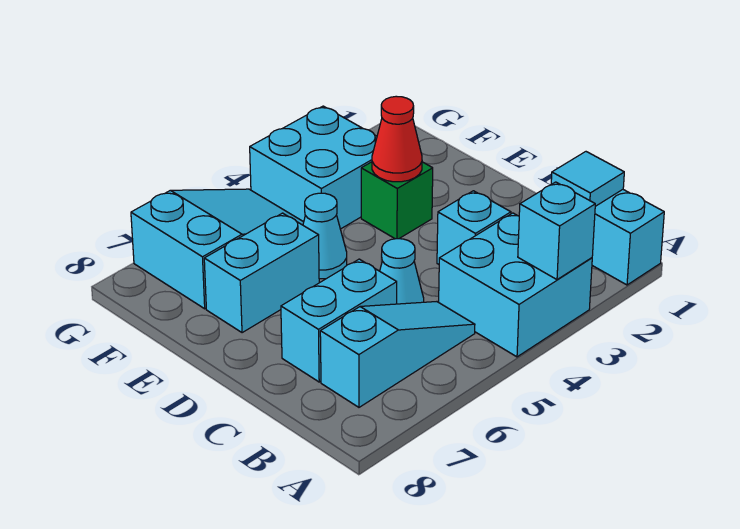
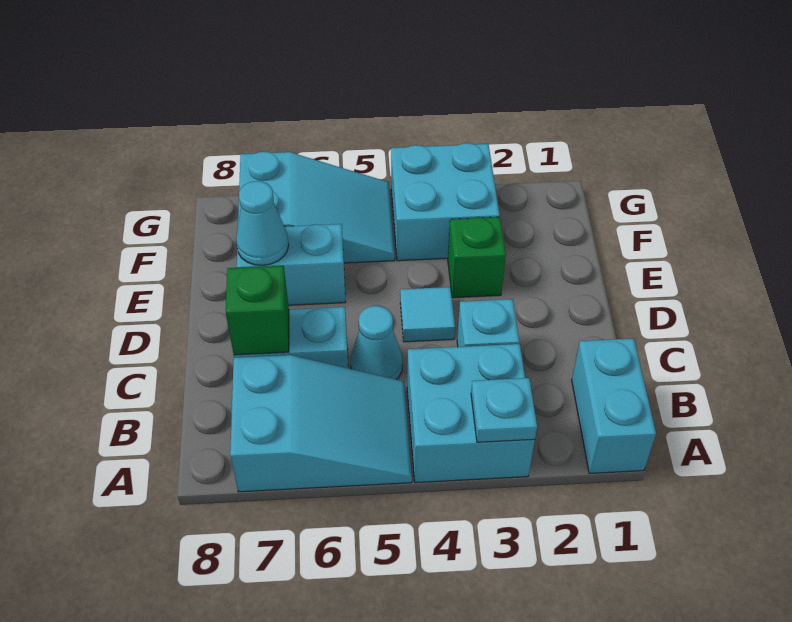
cyan 1x1 brick [518,182,595,280] -> cyan 1x1 plate [471,378,537,442]
cyan 1x1 tile [551,152,624,206] -> cyan 1x1 tile moved to [400,287,455,342]
cyan 1x3 slope [320,302,475,407] -> cyan 2x3 slope [230,355,412,492]
none -> green 1x1 brick [226,266,289,355]
red 1x1 cone [372,96,422,182] -> none
cyan 1x1 cone [303,193,347,279] -> cyan 1x1 cone moved to [236,181,289,265]

